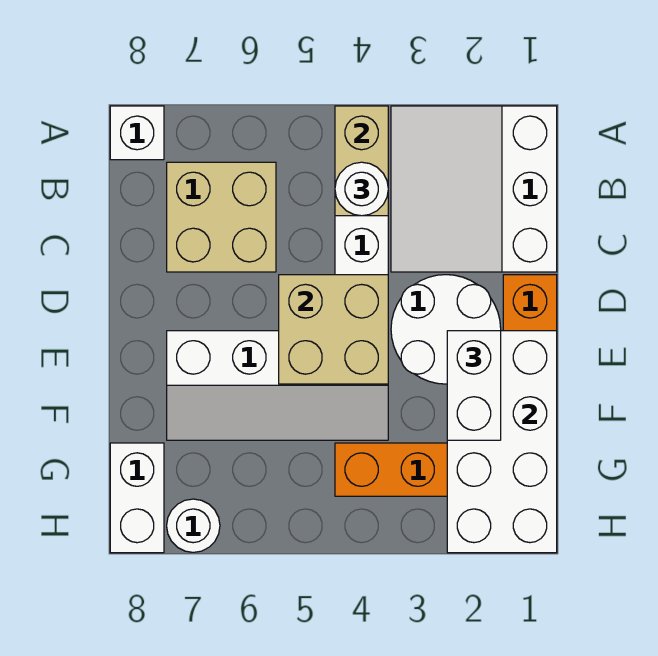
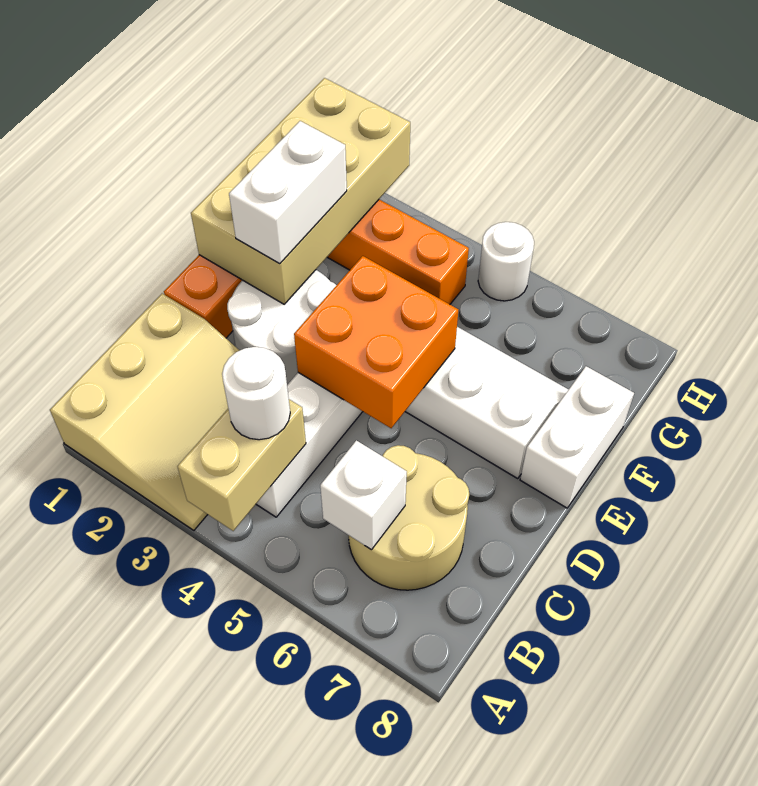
white 3x3 slope [391,106,557,272] -> tan 3x3 slope [50,294,240,530]
white 1x1 brick [110,106,164,160] -> white 1x1 brick moved to [320,440,407,550]
tan 2x2 brick [167,162,276,272] -> tan 2x2 round brick [349,445,469,590]
tan 2x2 brick [279,275,388,384] -> orange 2x2 brick [294,256,458,428]
white 2x4 brick [447,331,557,553] -> tan 2x4 brick [191,78,410,304]
white 1x2 brick [110,443,164,553] -> white 1x2 brick moved to [520,366,634,508]
white 1x1 round brick [167,499,220,552] -> white 1x1 round brick moved to [478,222,534,301]

